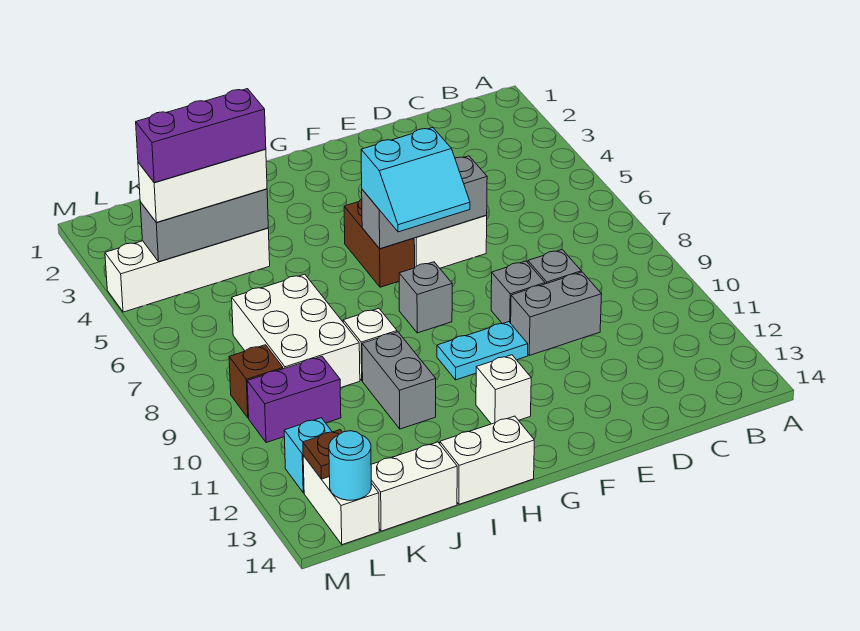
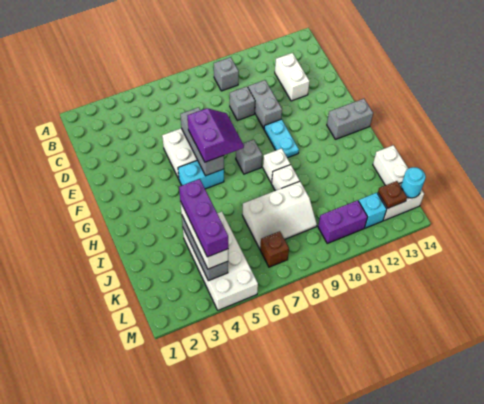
grey 1x1 brick [491,261,545,324] -> grey 1x1 brick moved to [214,57,239,91]
cyan 2x2 slope [361,128,470,232] -> purple 2x2 slope [187,108,244,162]
brown 1x2 brick [344,199,415,287] -> cyan 1x2 brick [178,160,224,189]
white 1x1 brick [476,355,531,424] -> white 1x1 brick moved to [263,148,290,183]
white 1x2 brick [440,416,534,504] -> white 1x2 brick moved to [275,53,310,101]
grey 1x2 brick [362,332,436,429] -> grey 1x2 brick moved to [327,99,373,139]
white 1x4 brick [105,228,270,312] -> white 2x4 brick [183,212,258,310]
white 2x3 brick [232,274,360,388] -> white 2x3 slope [242,181,317,249]
purple 1x2 brick [247,357,341,443] -> purple 1x2 brick turned to [318,200,368,243]
brown 1x1 brick [229,345,283,418] -> brown 1x1 brick moved to [260,231,289,267]

